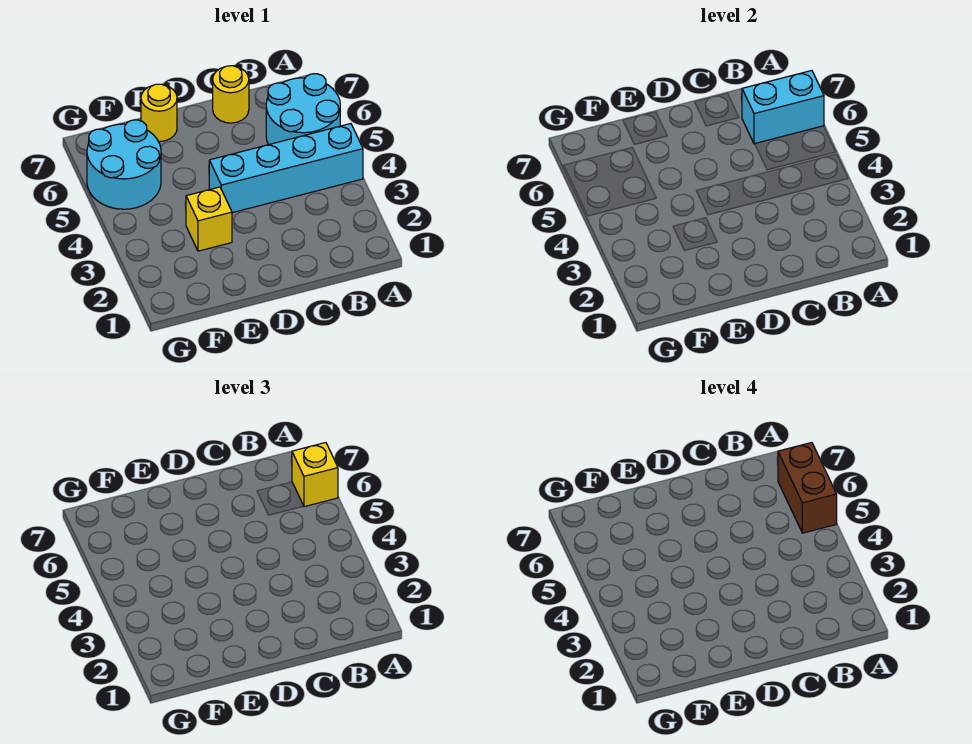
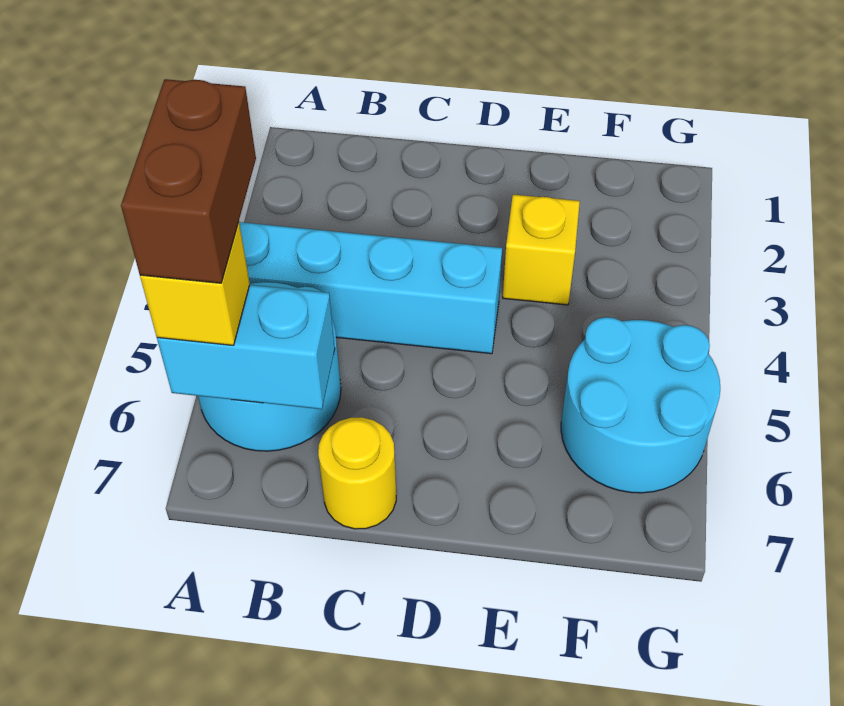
yellow 1x1 round brick [141,84,177,142] -> none

